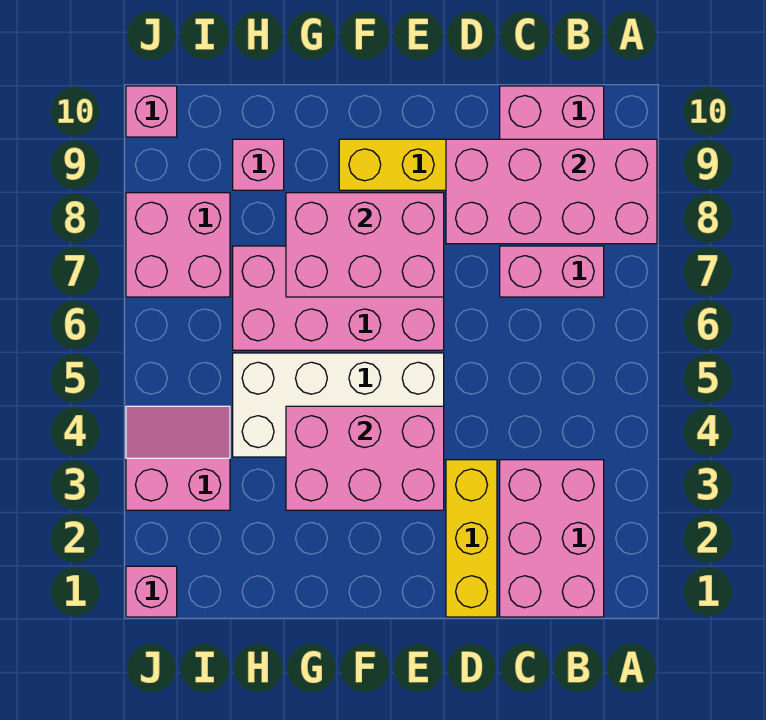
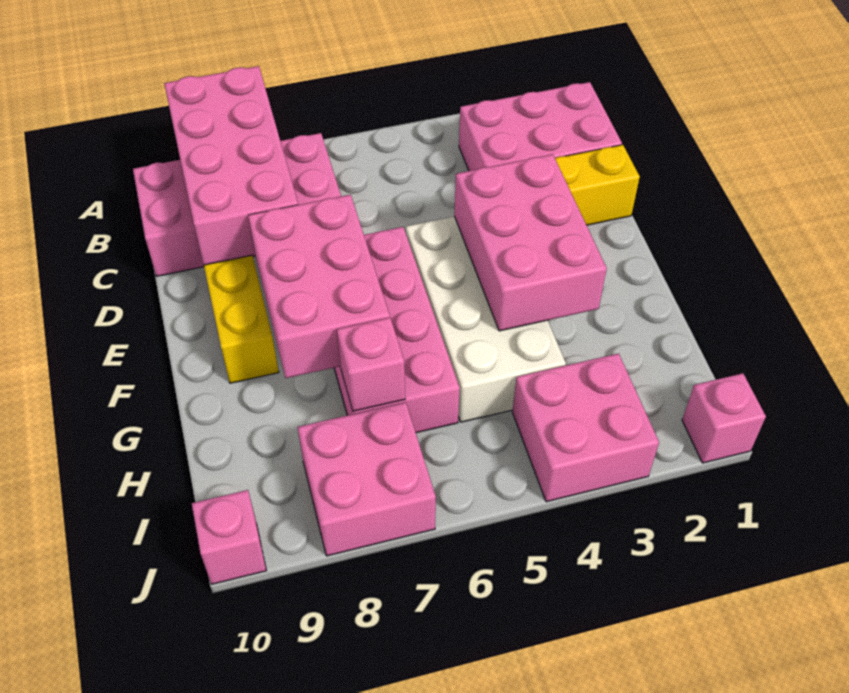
pink 1x1 brick [233,139,284,190] -> pink 1x1 brick moved to [337,318,405,411]
pink 2x2 slope [126,406,230,510] -> pink 2x2 brick [512,354,659,502]

